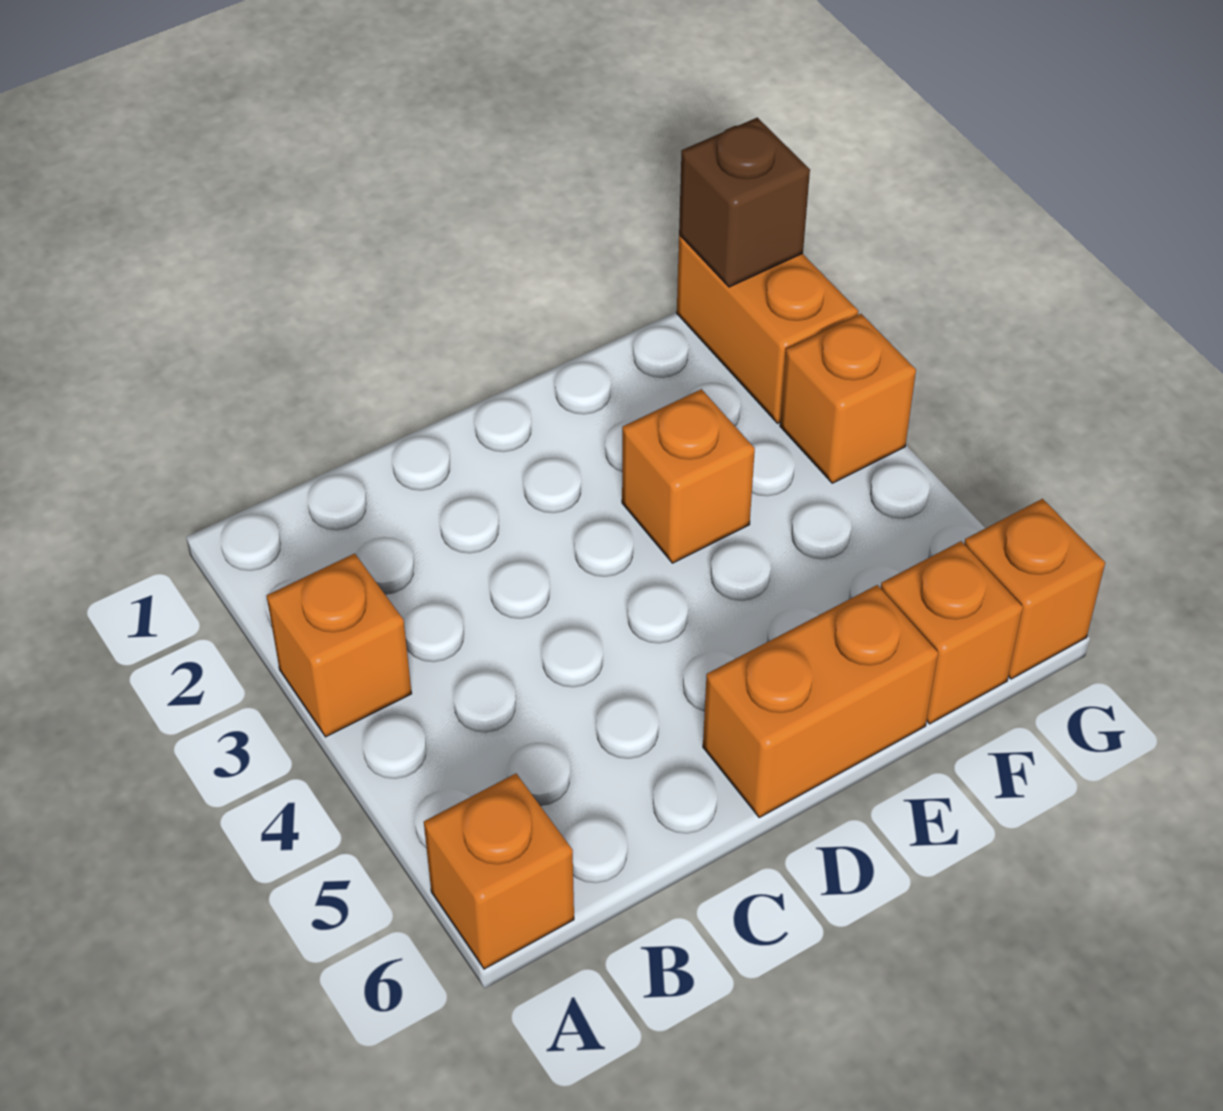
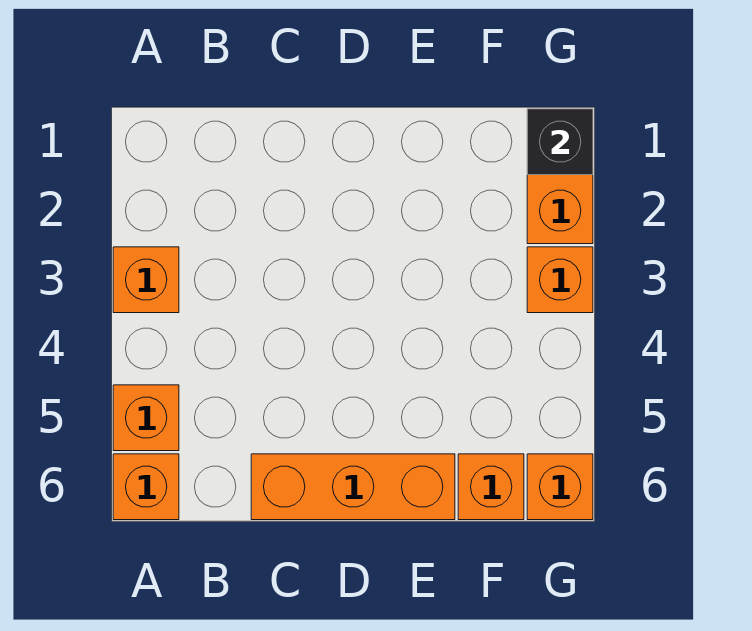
orange 1x2 brick [703,585,938,817] -> orange 1x3 brick [251,454,455,520]
orange 1x1 brick [622,389,755,563] -> orange 1x1 brick moved to [113,385,179,451]
brown 1x1 brick [679,118,810,287] -> black 1x1 brick [527,109,593,175]

